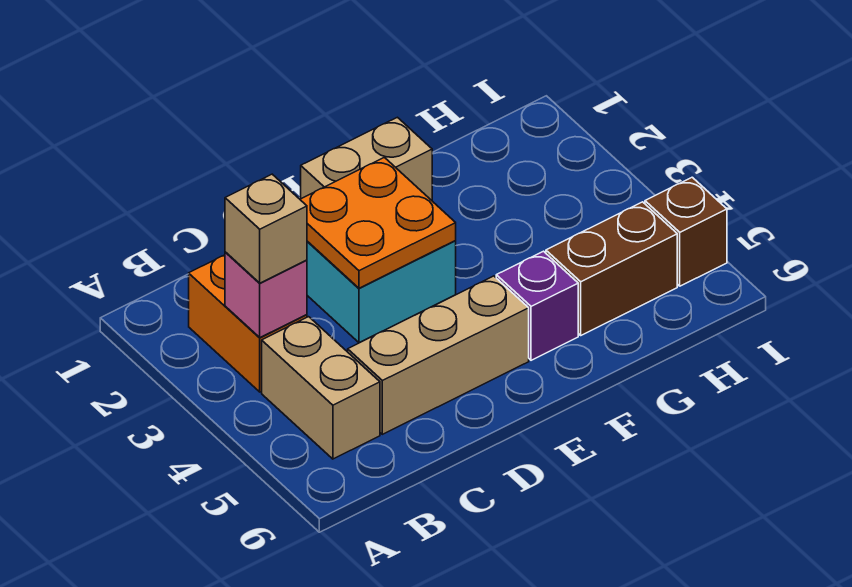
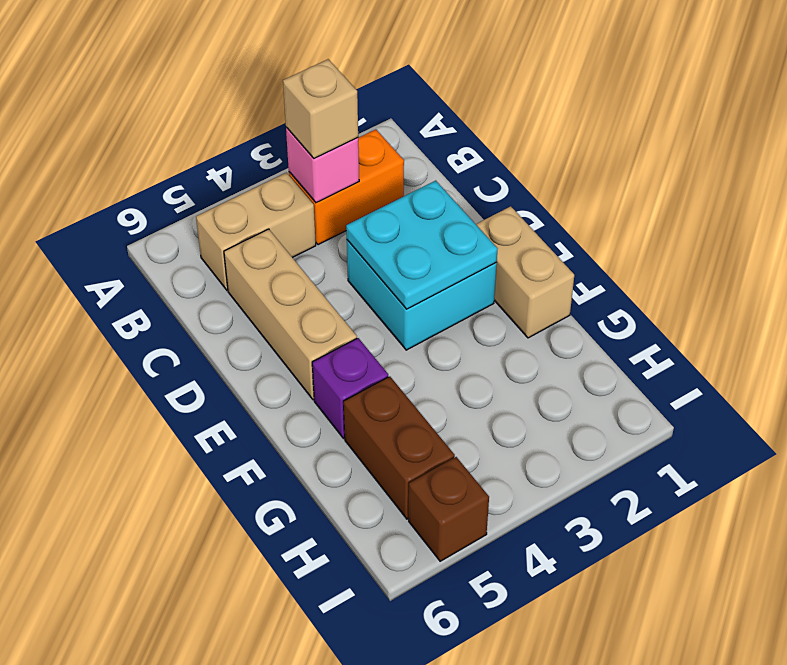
orange 2x2 plate [300,157,456,288] -> cyan 2x2 plate [346,181,497,309]

